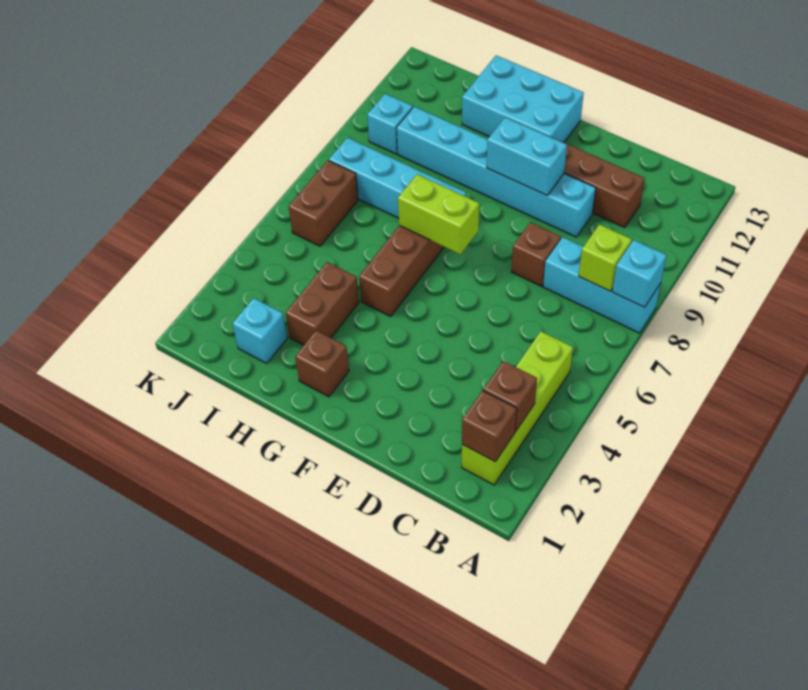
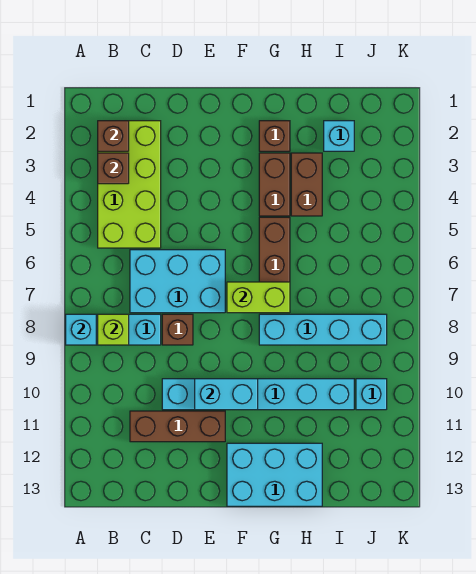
lime 1x4 brick [462,331,573,485] -> lime 2x4 brick [98,121,161,248]
none -> cyan 2x3 brick [130,250,225,313]
brown 1x2 brick [288,161,358,246] -> brown 1x2 brick moved to [259,153,290,216]

